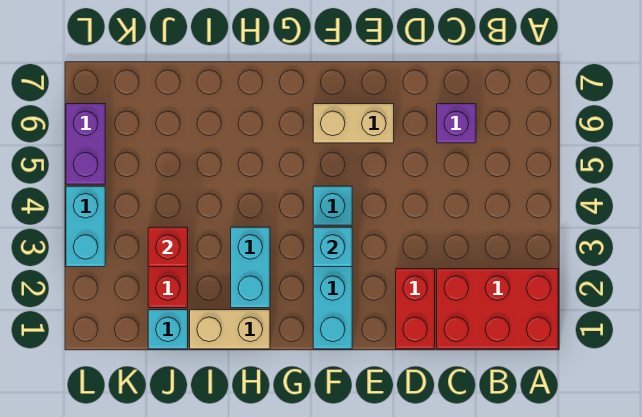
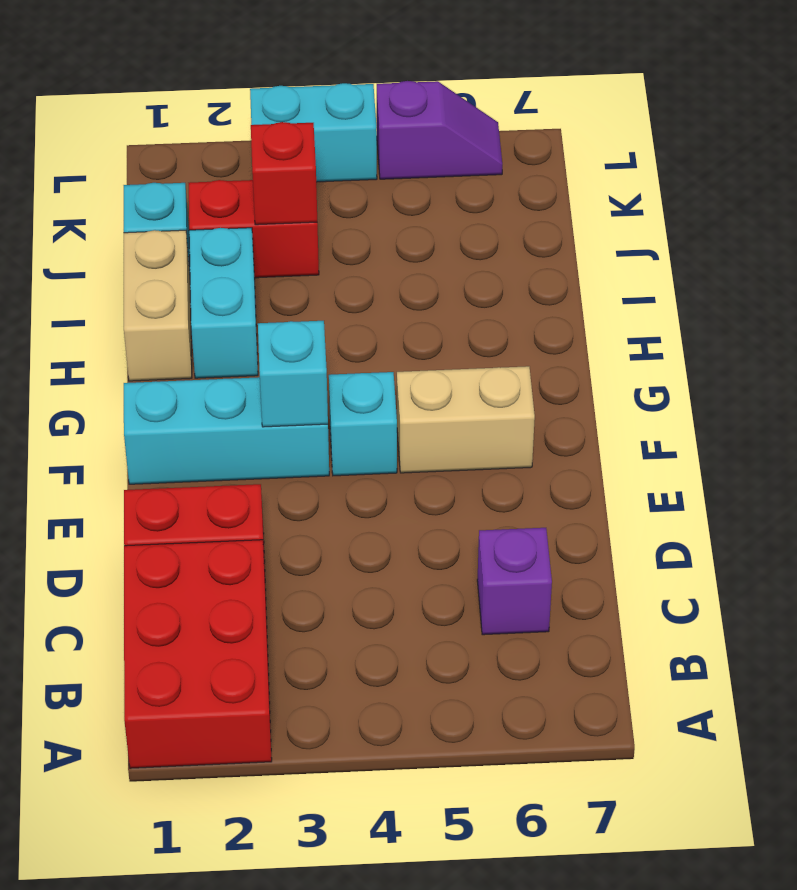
tan 1x2 brick [313,104,394,143] -> tan 1x2 brick turned to [397,366,535,473]
cyan 1x2 brick [231,227,270,308] -> cyan 1x2 brick turned to [189,228,258,378]
purple 1x2 brick [66,104,105,184] -> purple 1x2 slope [377,81,502,179]

